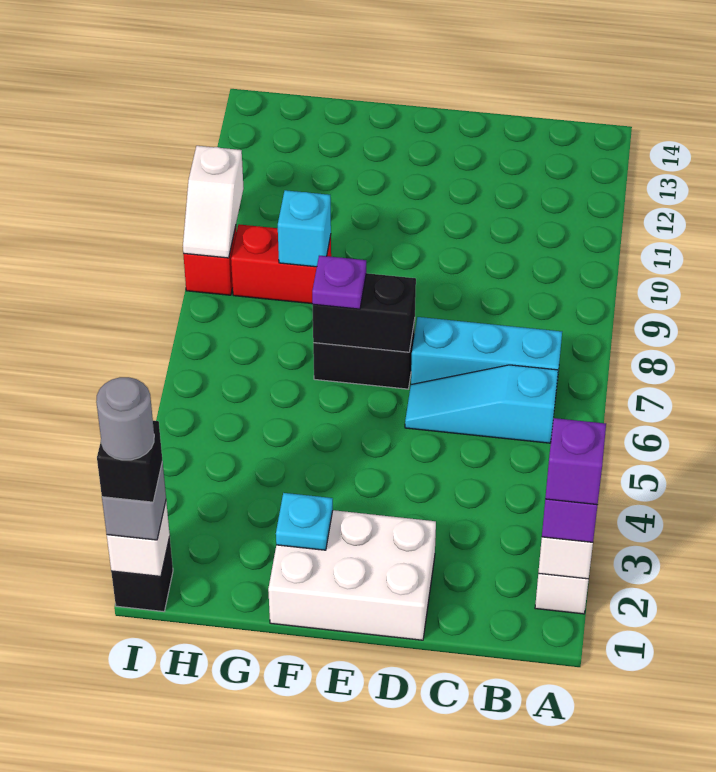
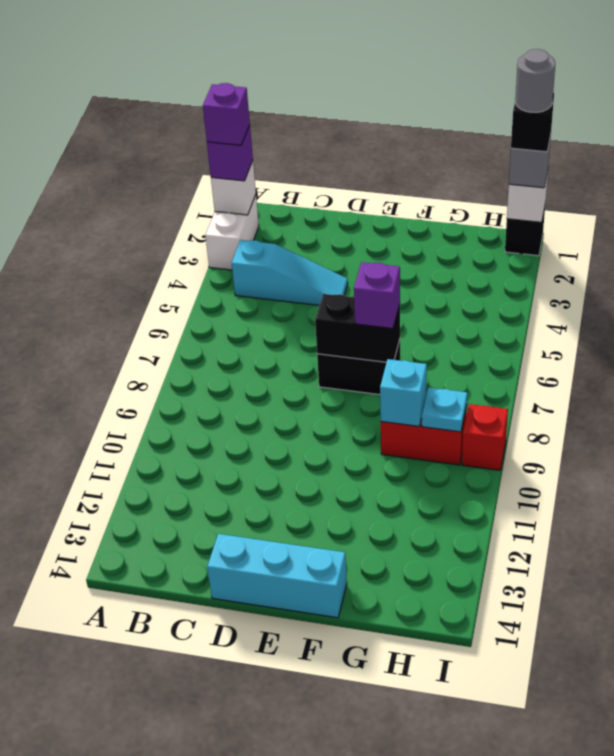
cyan 1x3 slope [405,365,558,443] -> cyan 1x3 slope moved to [232,240,348,305]
cyan 1x3 brick [411,317,562,399] -> cyan 1x3 brick moved to [207,534,347,618]
white 2x3 brick [268,510,436,640] -> none
cyan 1x1 plate [276,493,333,550] -> cyan 1x1 plate moved to [422,387,467,432]
purple 1x1 plate [312,256,366,309] -> purple 1x1 brick [354,262,400,328]
white 1x2 slope [183,146,244,258] -> none

